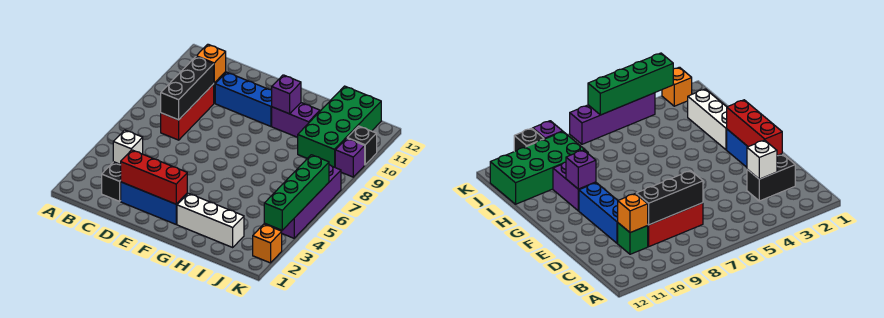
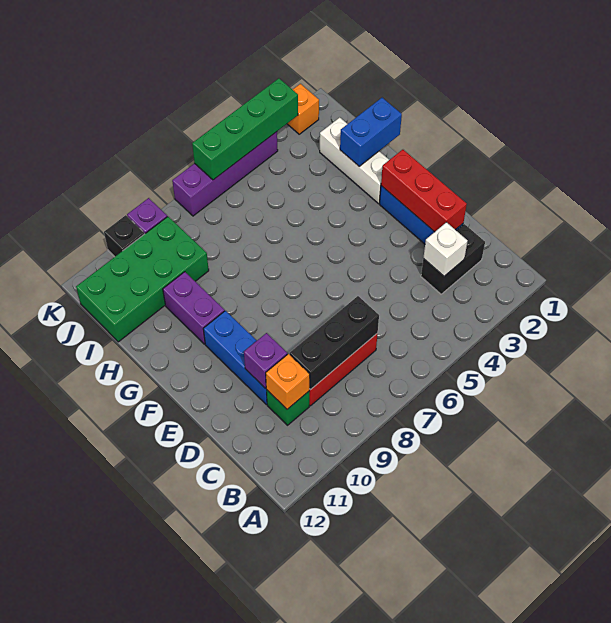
purple 1x1 brick [272,75,301,114] -> purple 1x1 brick moved to [244,333,287,388]
none -> blue 1x2 brick [340,98,402,166]

